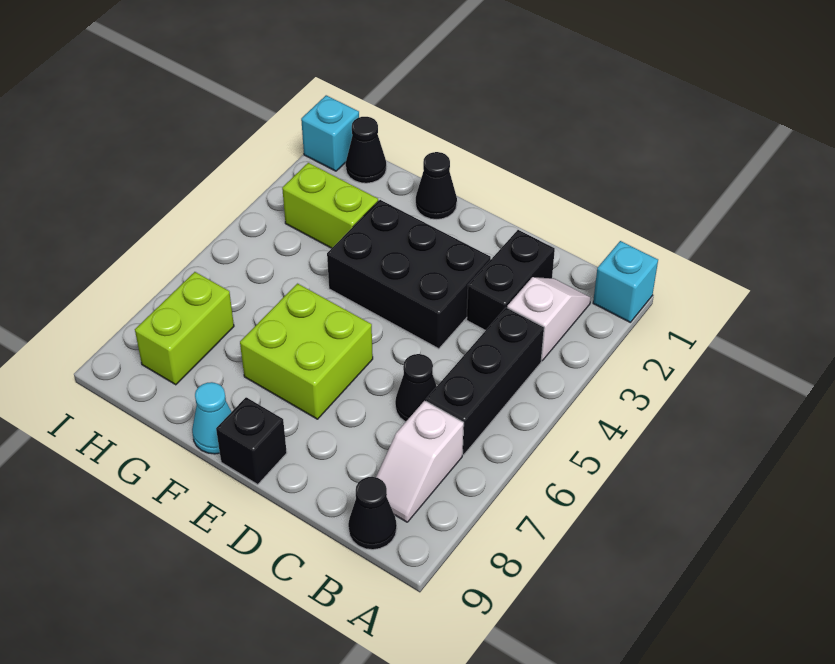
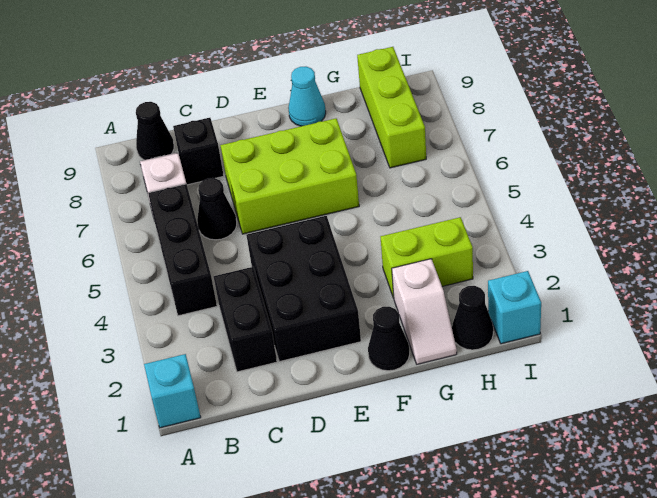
white 1x2 slope [507,277,591,361] -> white 1x2 slope moved to [392,259,457,364]
black 2x3 brick [327,200,491,349] -> black 2x3 brick turned to [247,216,361,362]
lime 2x2 brick [240,284,373,419] -> lime 2x3 brick [220,118,359,234]
black 1x1 brick [216,397,287,484] -> black 1x1 brick moved to [173,118,224,185]
lime 1x2 brick [135,272,234,385] -> lime 1x3 brick [357,47,426,168]

